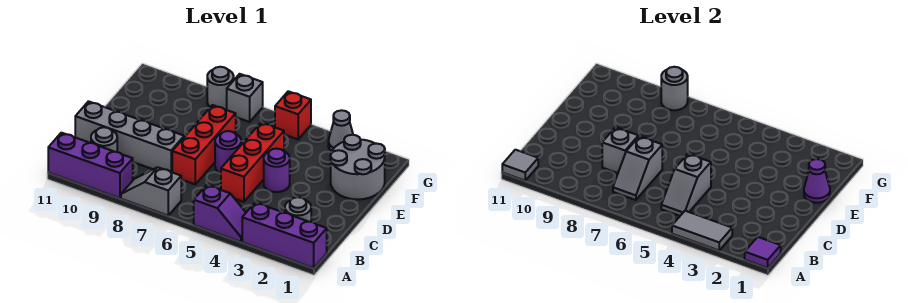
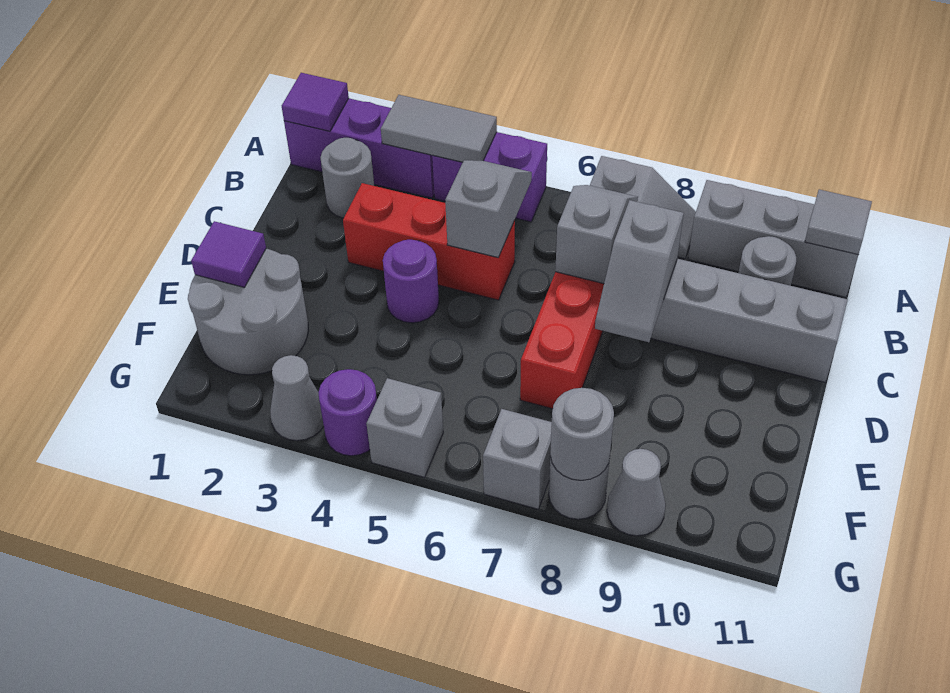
purple 1x2 slope [194,185,246,242] -> purple 1x2 brick [432,132,547,222]
purple 1x3 brick [48,133,133,198] -> grey 1x3 brick [688,180,858,297]
red 1x3 brick [221,123,284,202] -> red 1x3 brick turned to [343,183,515,300]
purple 1x1 round brick [215,131,241,173] -> purple 1x1 round brick moved to [318,369,377,456]
purple 1x1 cone [804,159,830,203] -> purple 1x1 tile [191,221,266,287]
red 1x1 brick [275,91,311,139] -> grey 1x1 brick [366,378,443,477]
none -> grey 1x1 cone [607,449,666,536]

